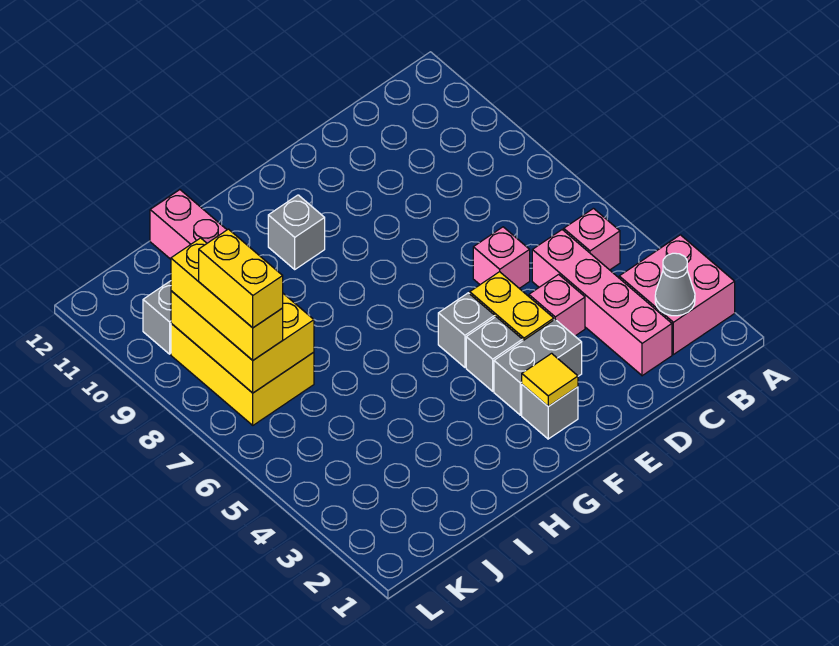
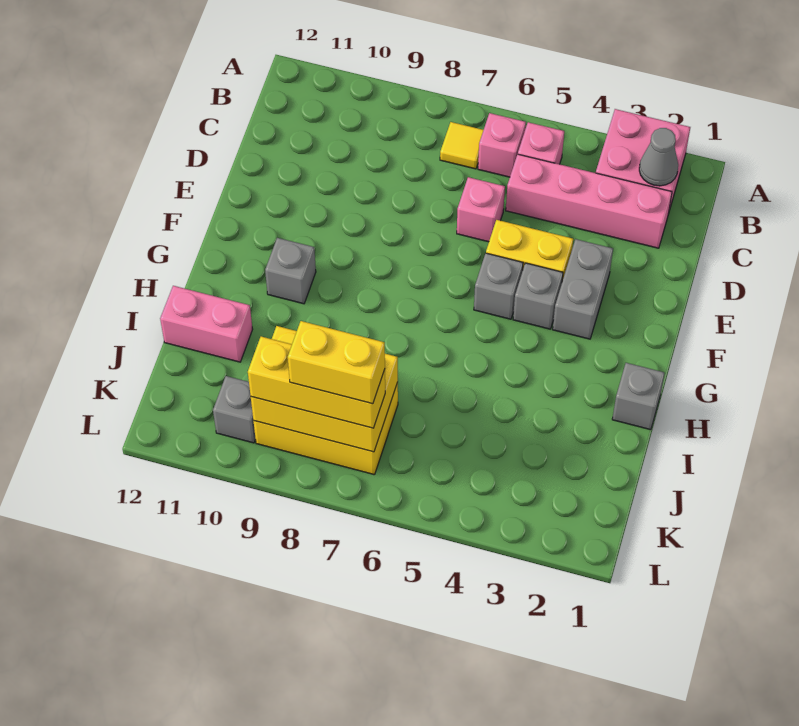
pink 1x1 brick [529,274,585,336] -> pink 1x1 brick moved to [478,113,526,177]
grey 1x1 brick [522,385,578,439] -> grey 1x1 brick moved to [612,363,664,430]
yellow 1x1 tile [522,353,578,406] -> yellow 1x1 tile moved to [440,122,483,169]

